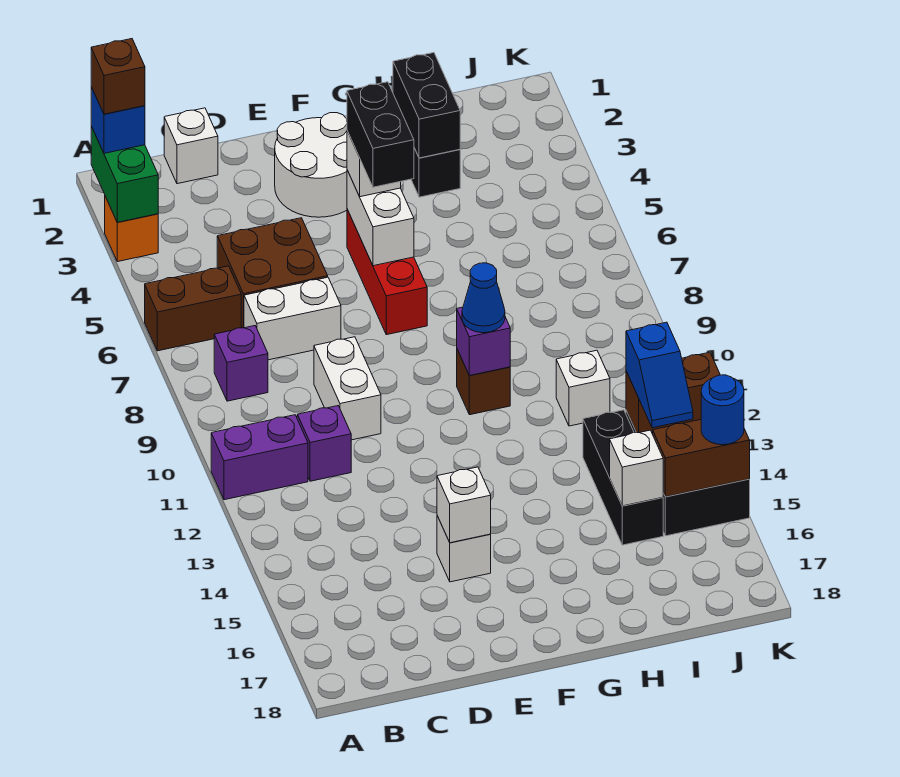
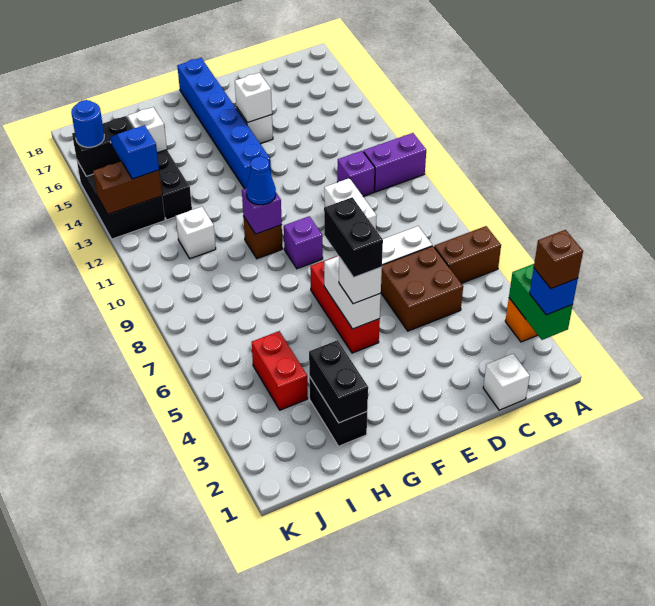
purple 1x1 brick [214,326,268,401] -> purple 1x1 brick moved to [284,216,323,269]
white 2x2 round brick [275,113,347,217] -> none
none -> blue 1x6 brick [177,58,271,189]
none -> red 1x2 brick [252,331,308,410]
brown 1x2 brick [653,420,750,497] -> black 1x2 brick [72,116,133,176]

